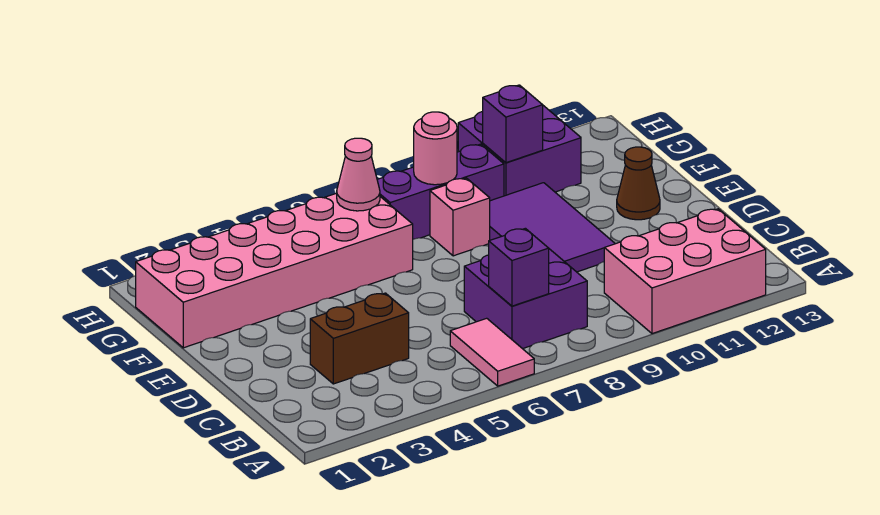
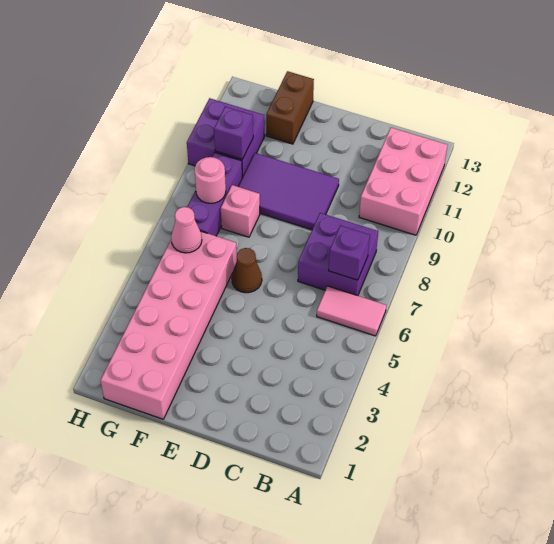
brown 1x2 brick [310,293,409,384] -> brown 1x2 brick moved to [266,71,314,144]
brown 1x1 cone [617,147,660,220] -> brown 1x1 cone moved to [232,248,262,293]

